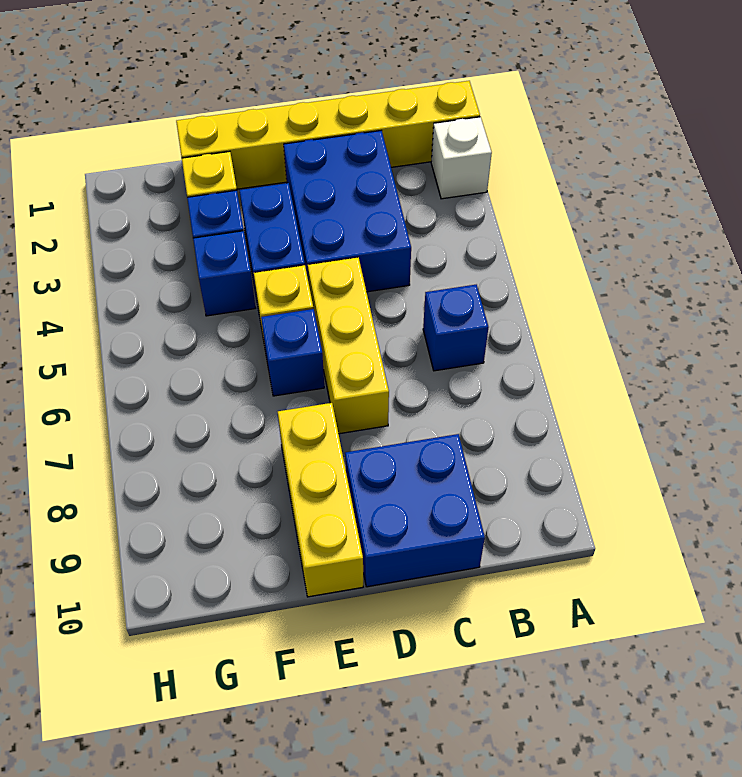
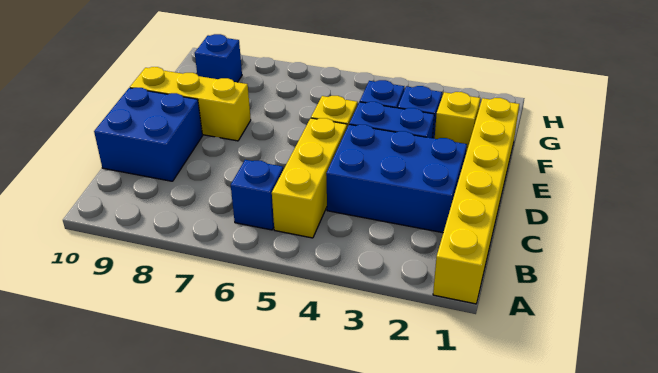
white 1x1 brick [431,117,492,199] -> none
yellow 1x3 brick [308,257,389,434] -> yellow 1x3 brick turned to [272,118,347,238]
blue 1x1 brick [261,309,324,396] -> blue 1x1 brick moved to [195,34,242,82]

